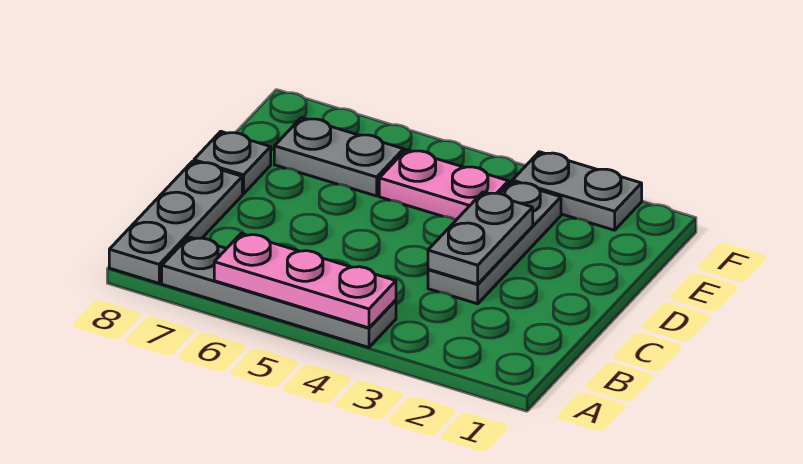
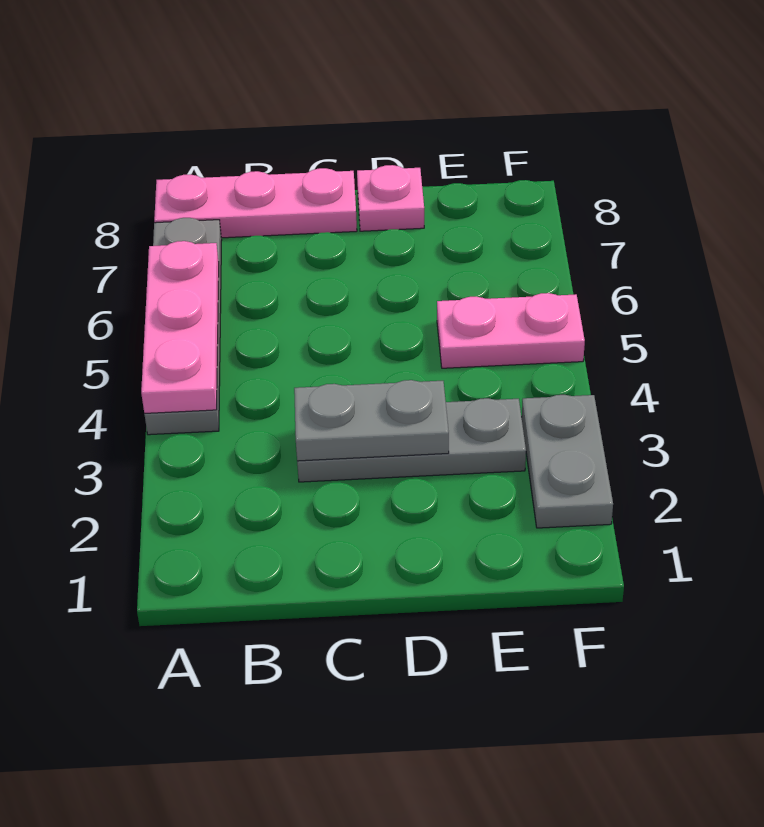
grey 1x3 plate [109,161,242,283] -> pink 1x3 plate [154,168,357,238]
grey 1x1 plate [194,131,271,194] -> pink 1x1 plate [357,165,424,231]
pink 1x2 plate [379,150,508,220] -> pink 1x2 plate turned to [437,293,585,368]
grey 1x2 plate [274,118,404,196] -> none

